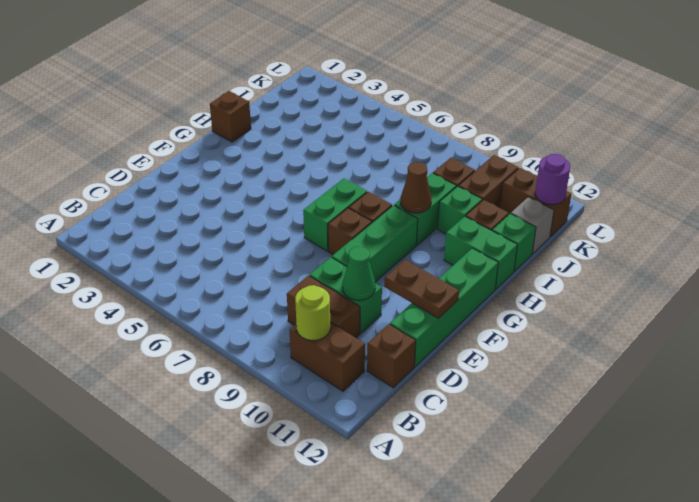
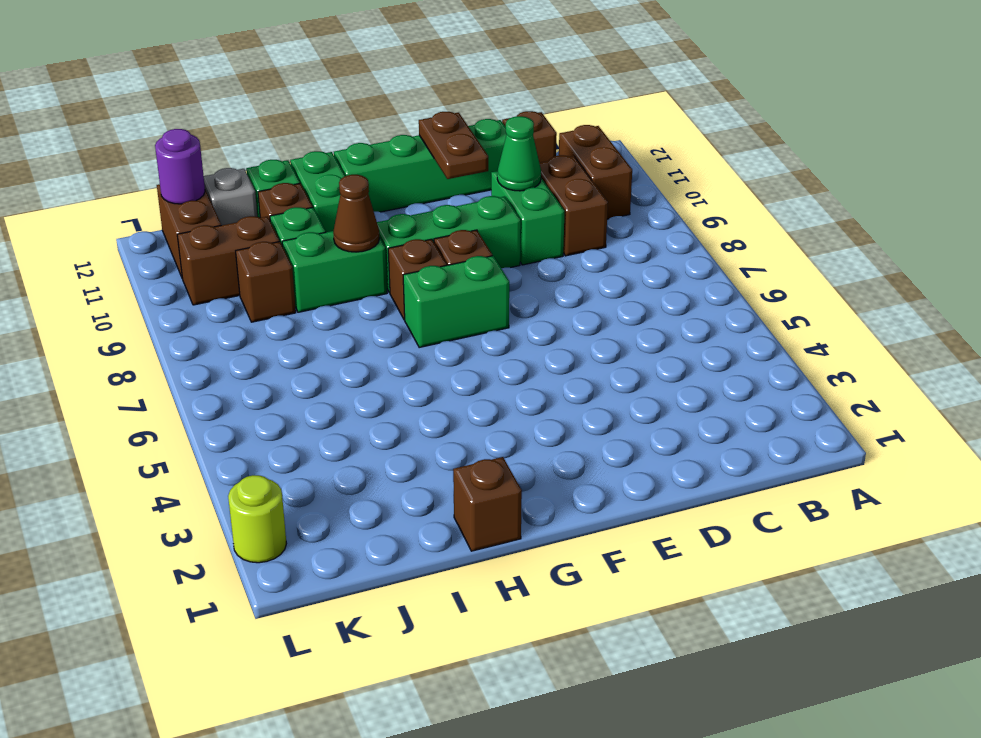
lime 1x1 round brick [295,285,330,340] -> lime 1x1 round brick moved to [228,475,286,563]

